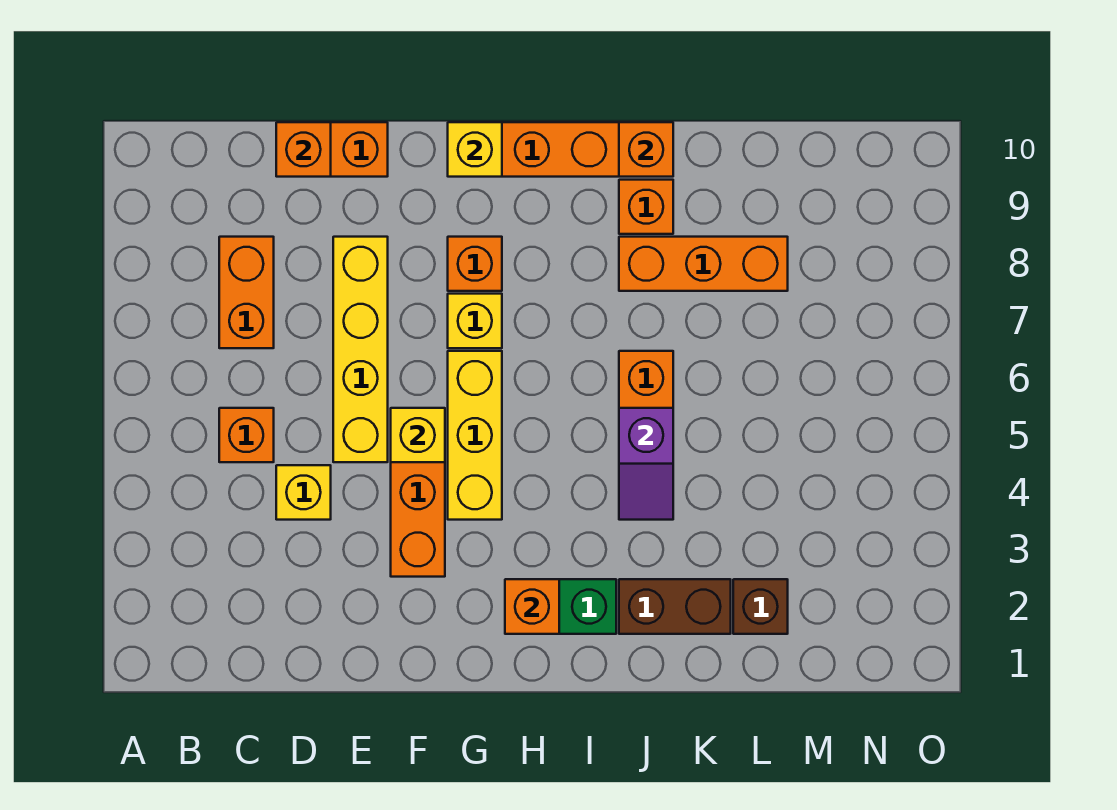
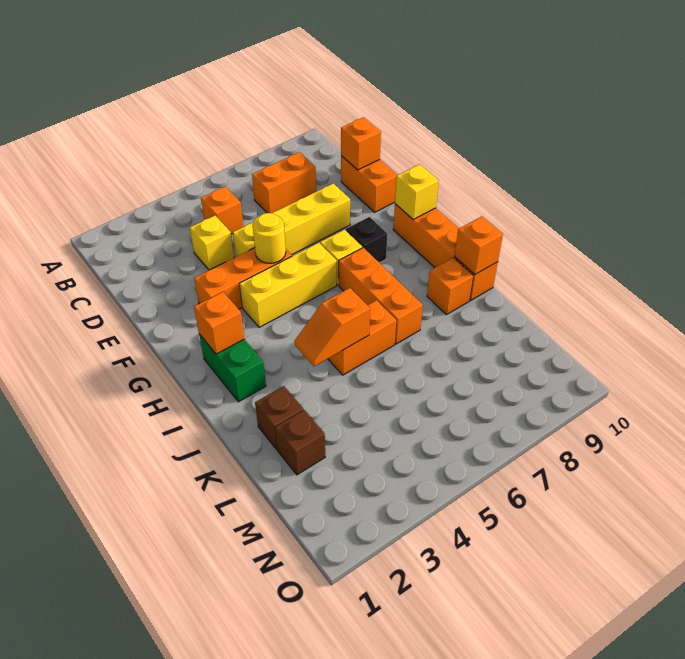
yellow 1x1 brick [391,408,445,462] -> yellow 1x1 round brick [253,213,286,263]
orange 1x1 brick [448,237,502,291] -> black 1x1 brick [346,217,387,263]
brown 1x2 brick [619,579,731,634] -> brown 1x1 brick [255,386,304,449]
purple 1x2 slope [619,408,673,520] -> orange 1x2 slope [295,288,370,366]
orange 1x3 brick [619,237,788,291] -> orange 1x3 brick moved to [339,248,423,344]

